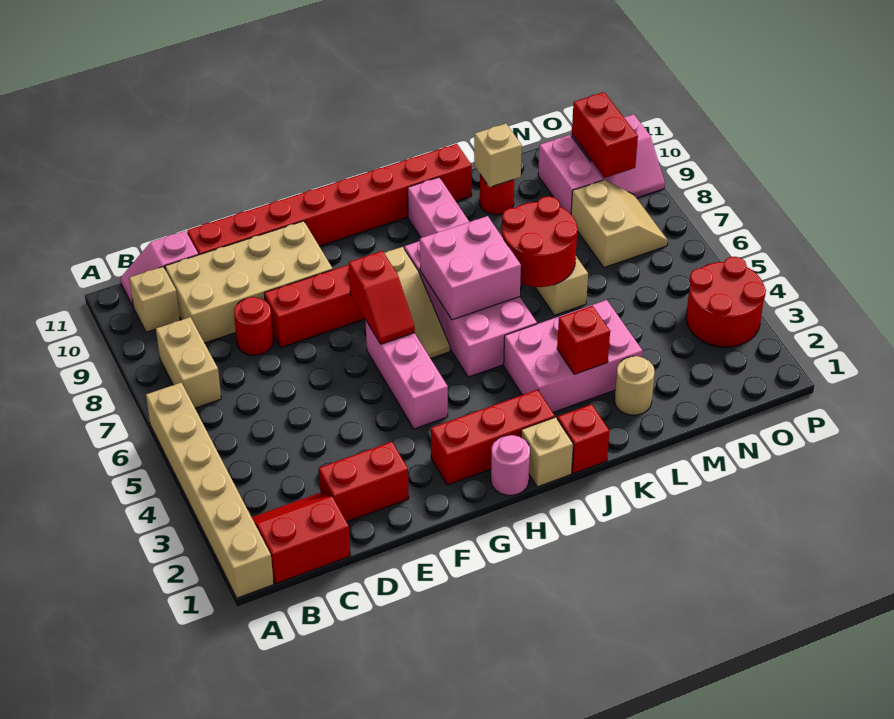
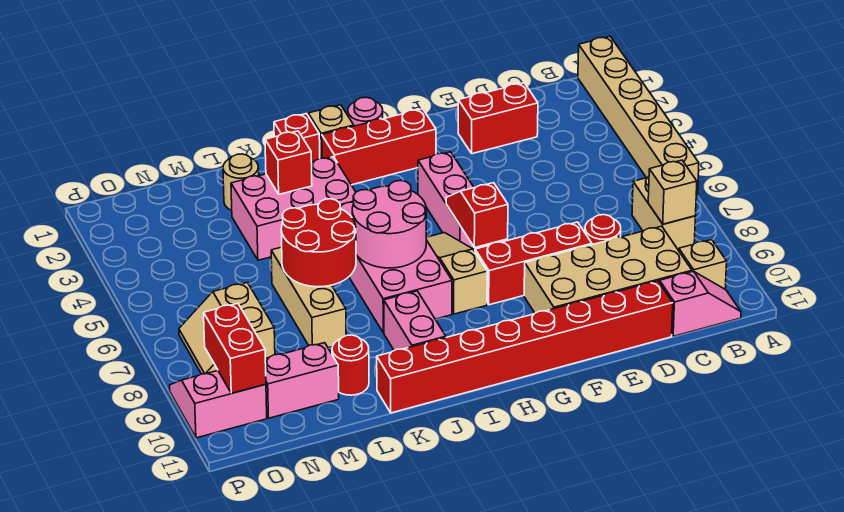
red 2x2 slope [252,493,350,584] -> none
pink 2x2 brick [420,216,521,320] -> pink 2x2 round brick [352,181,426,268]
tan 1x1 brick [474,124,522,187] -> tan 1x1 brick moved to [648,160,697,224]
pink 1x2 brick [538,135,603,214] -> pink 1x2 brick turned to [265,343,339,418]
red 2x2 round brick [686,257,766,347] -> none

